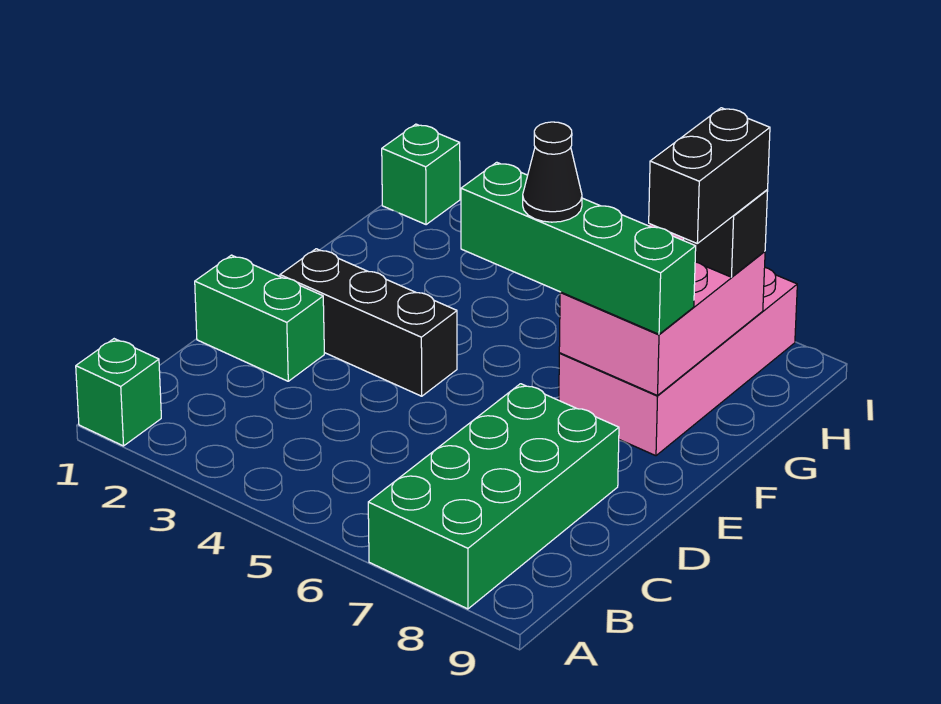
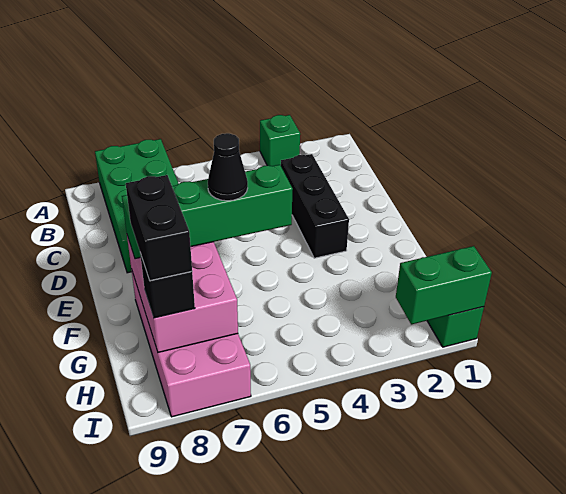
green 1x1 brick [76,339,161,446] -> green 1x1 brick moved to [260,115,300,166]
green 1x2 brick [195,255,324,381] -> green 1x2 brick moved to [396,246,492,324]
black 1x3 brick [280,249,457,396] -> black 1x3 brick turned to [281,154,349,258]

